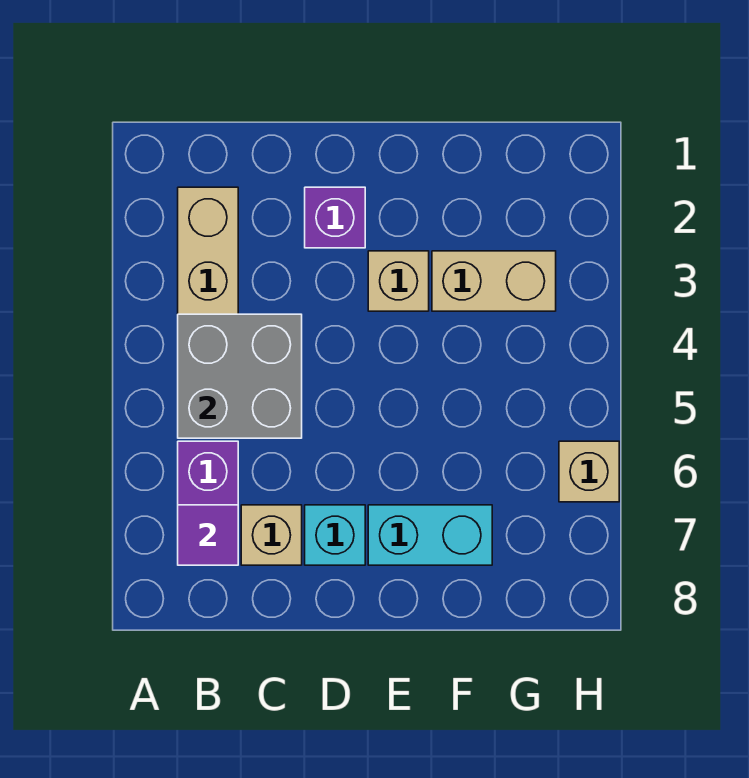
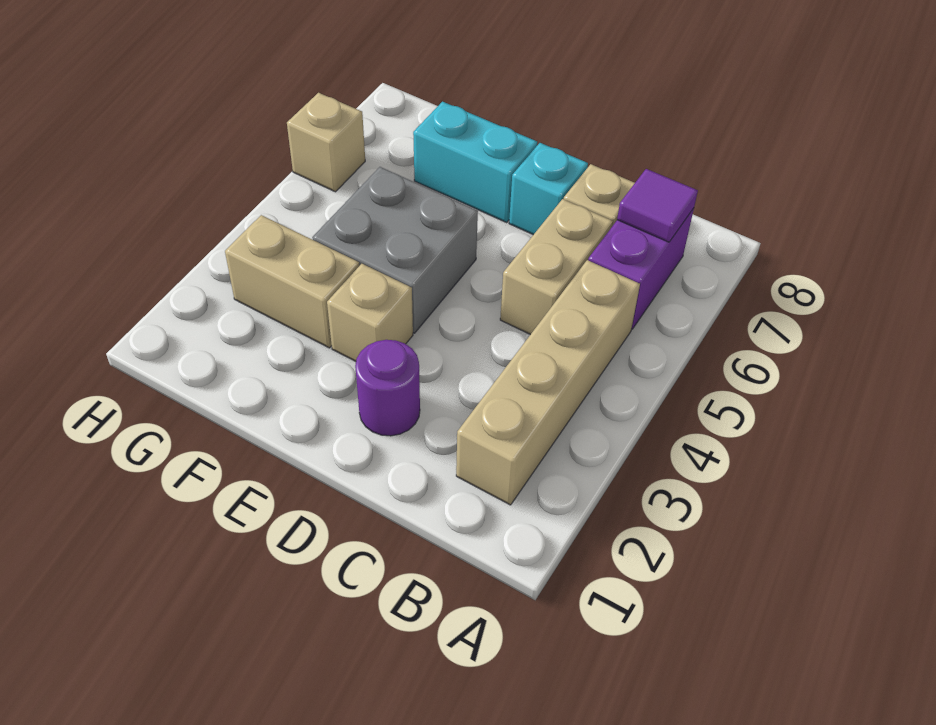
grey 2x2 brick [178,314,302,438] -> grey 2x2 brick moved to [312,167,478,333]
none -> tan 1x2 brick [500,199,613,335]
purple 1x1 brick [305,187,365,248] -> purple 1x1 round brick [355,340,420,436]

